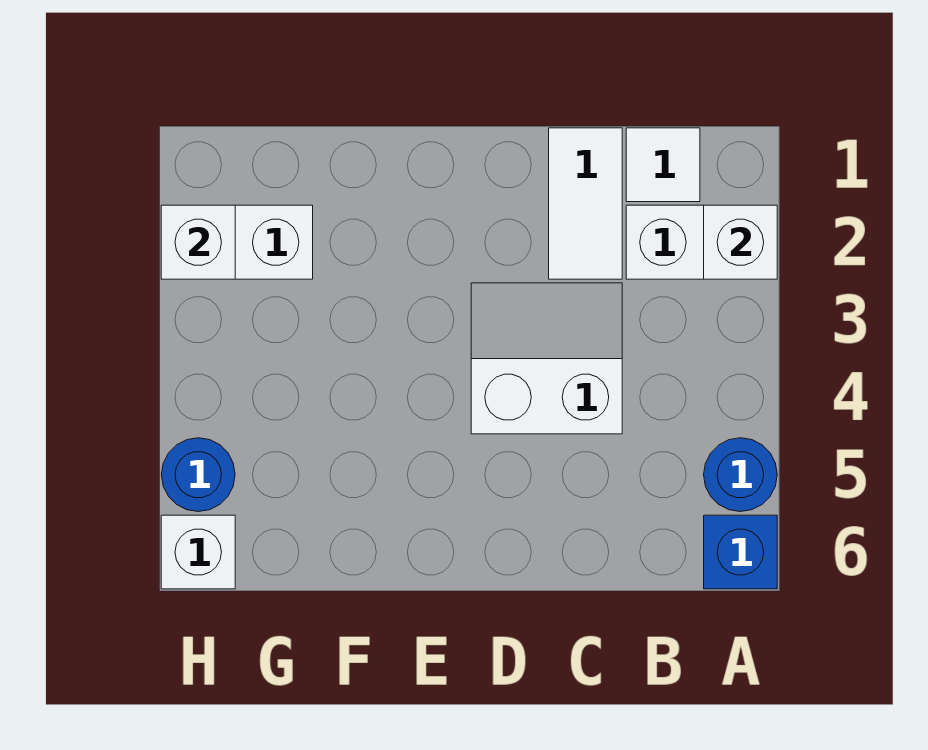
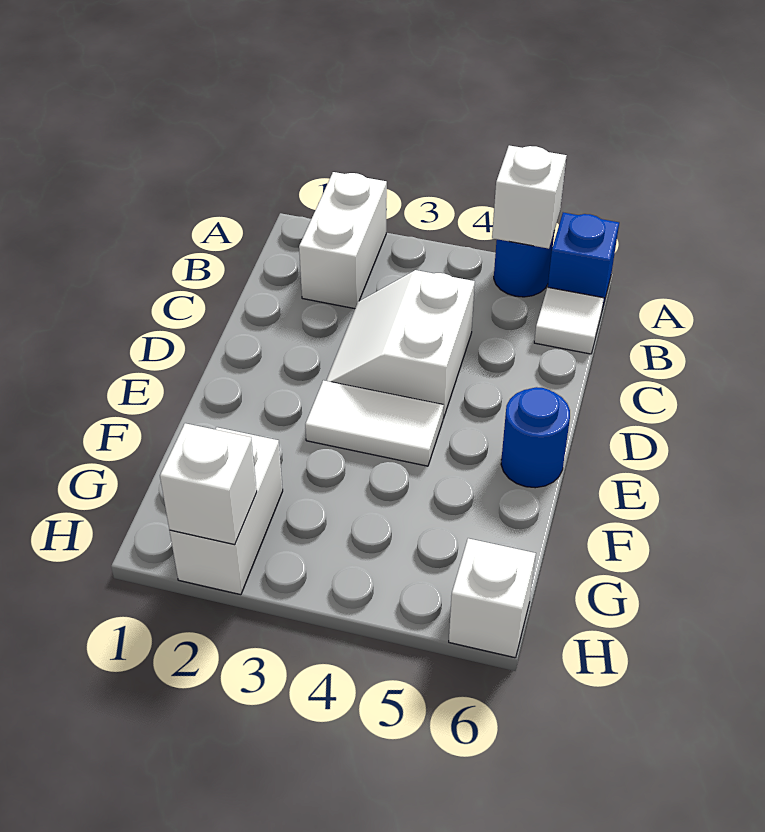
white 1x1 brick [704,205,777,279] -> white 1x1 brick moved to [492,145,567,249]
white 1x1 tile [626,128,700,202] -> white 1x1 tile moved to [534,287,604,354]
white 1x2 tile [549,128,622,279] -> white 1x2 tile moved to [305,380,444,466]
blue 1x1 round brick [161,438,235,512] -> blue 1x1 round brick moved to [501,387,570,488]

